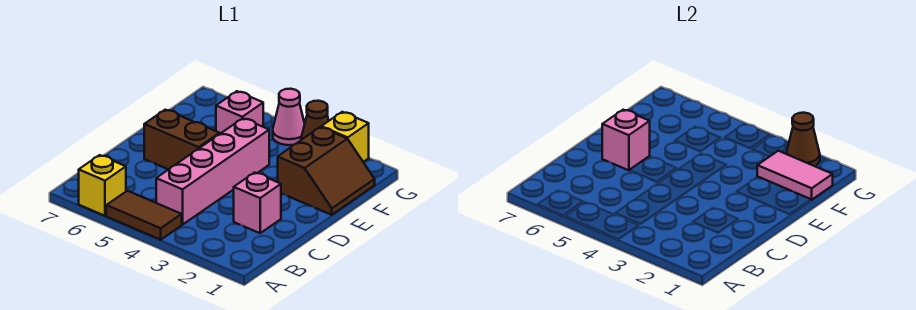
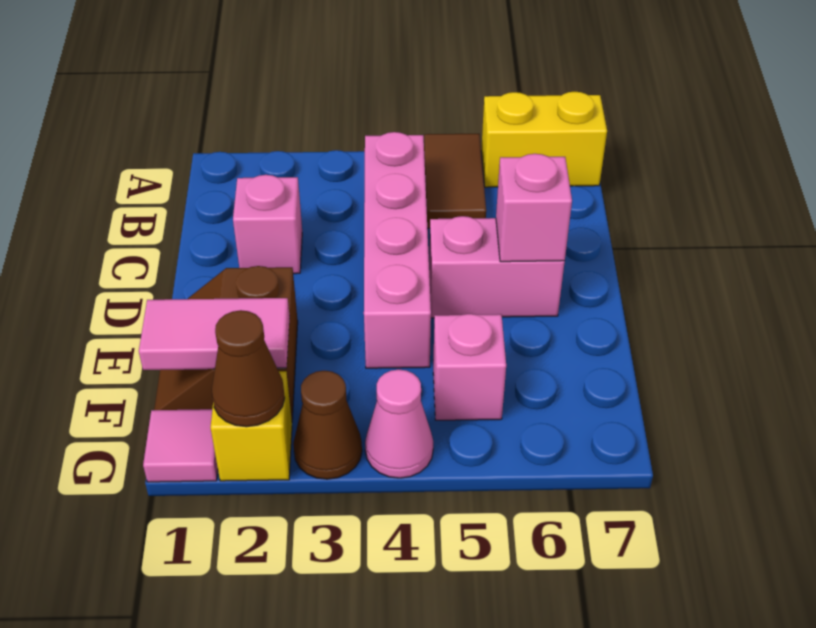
brown 1x2 tile [106,191,182,240] -> brown 1x2 tile turned to [424,134,486,228]
yellow 1x1 brick [79,155,126,216] -> yellow 1x2 brick [481,91,607,187]
brown 1x2 brick [144,110,220,170] -> pink 1x2 brick [429,216,565,318]
none -> pink 1x1 tile [143,409,218,482]

